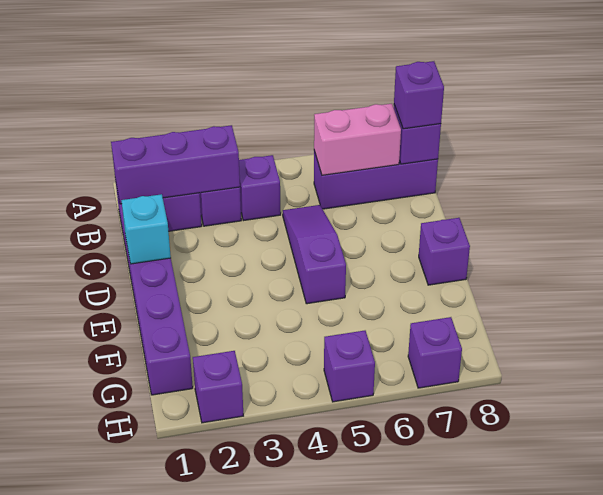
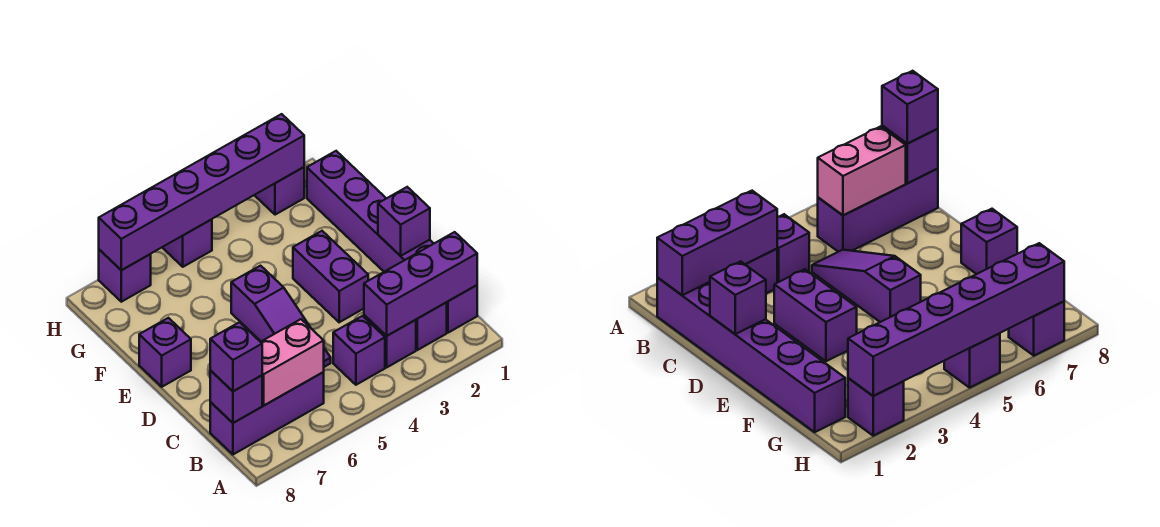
cyan 1x1 brick [121,194,171,264] -> purple 1x1 brick [378,187,430,256]
none -> purple 1x2 brick [293,231,368,322]
none -> purple 1x6 brick [99,114,304,270]

